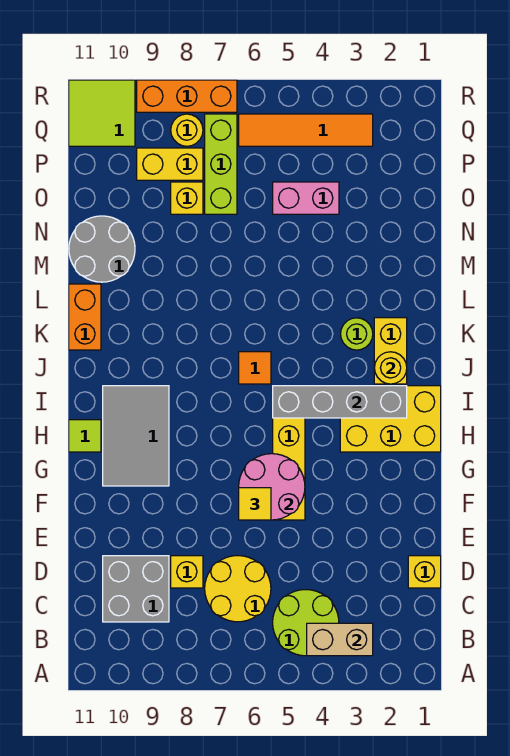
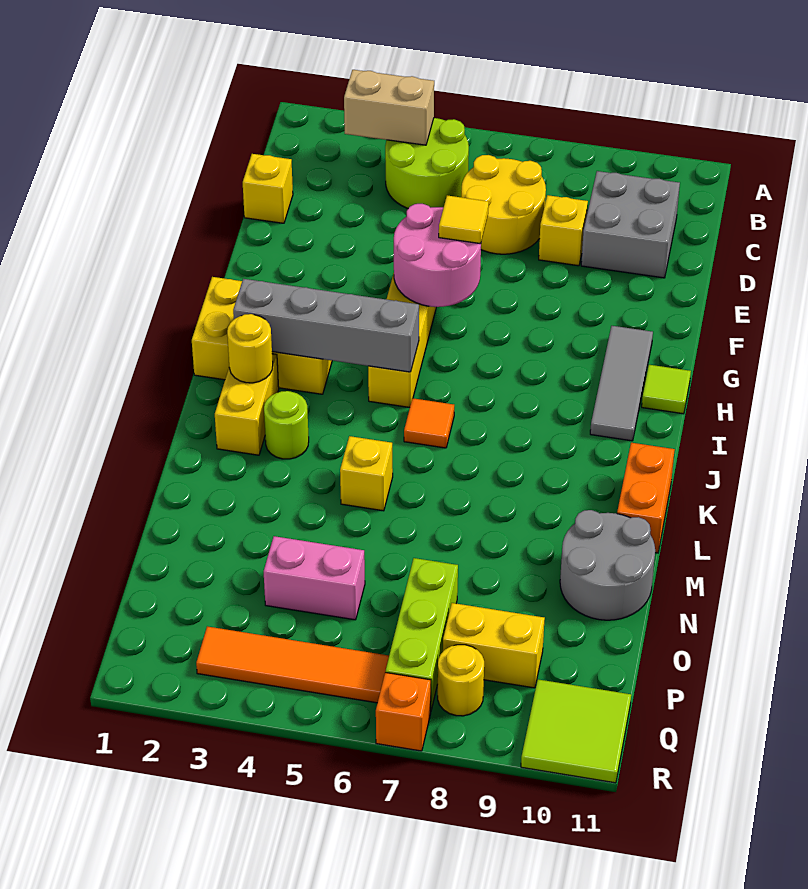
grey 2x3 tile [103,386,169,486] -> grey 1x3 tile [590,326,653,441]
yellow 1x1 brick [171,182,203,214] -> yellow 1x1 brick moved to [340,436,393,511]
orange 1x3 brick [137,80,237,112] -> orange 1x1 brick [376,672,431,751]

